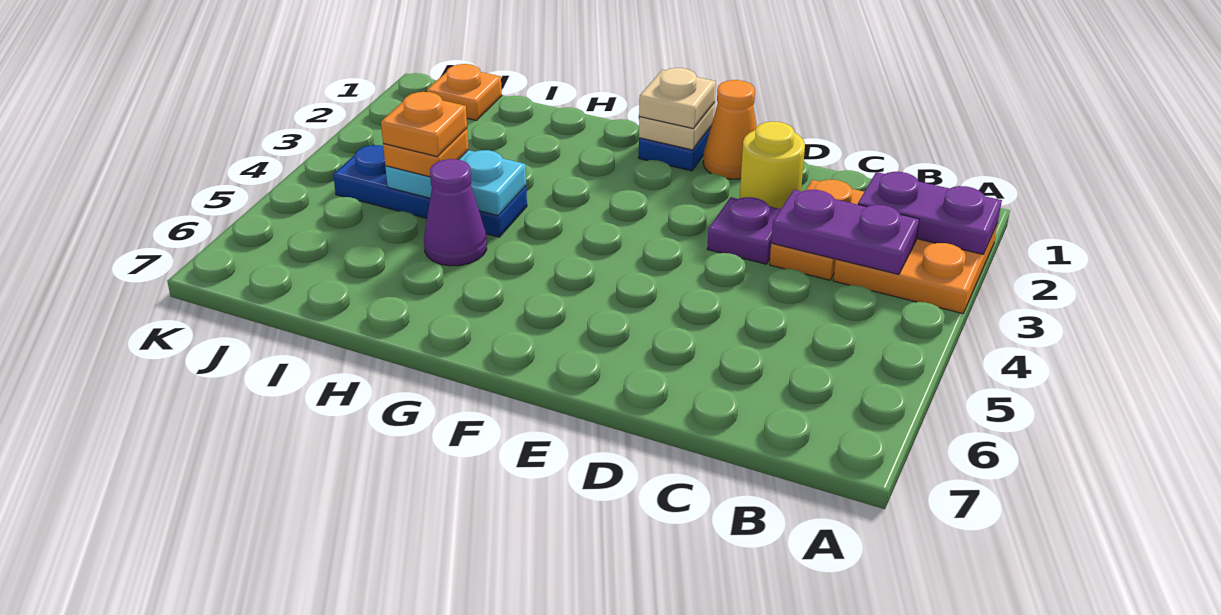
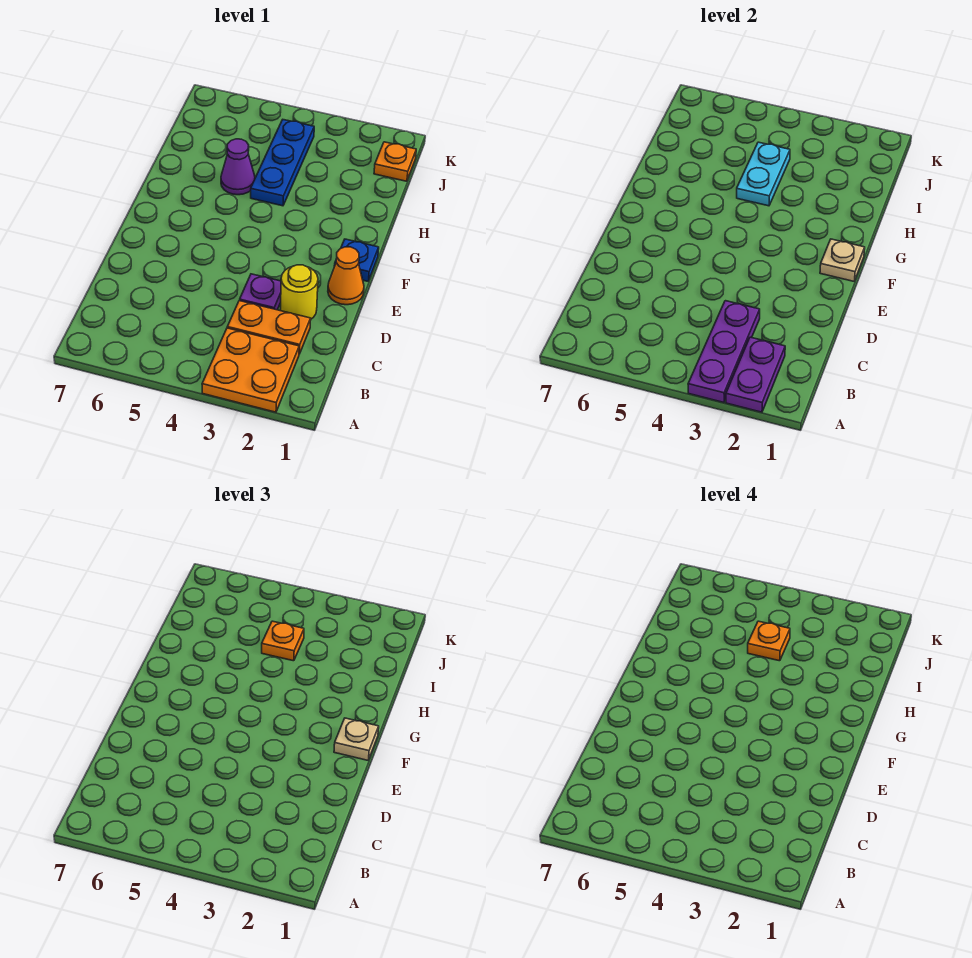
purple 1x2 plate [771,190,919,275] -> purple 1x3 plate [688,301,760,402]

